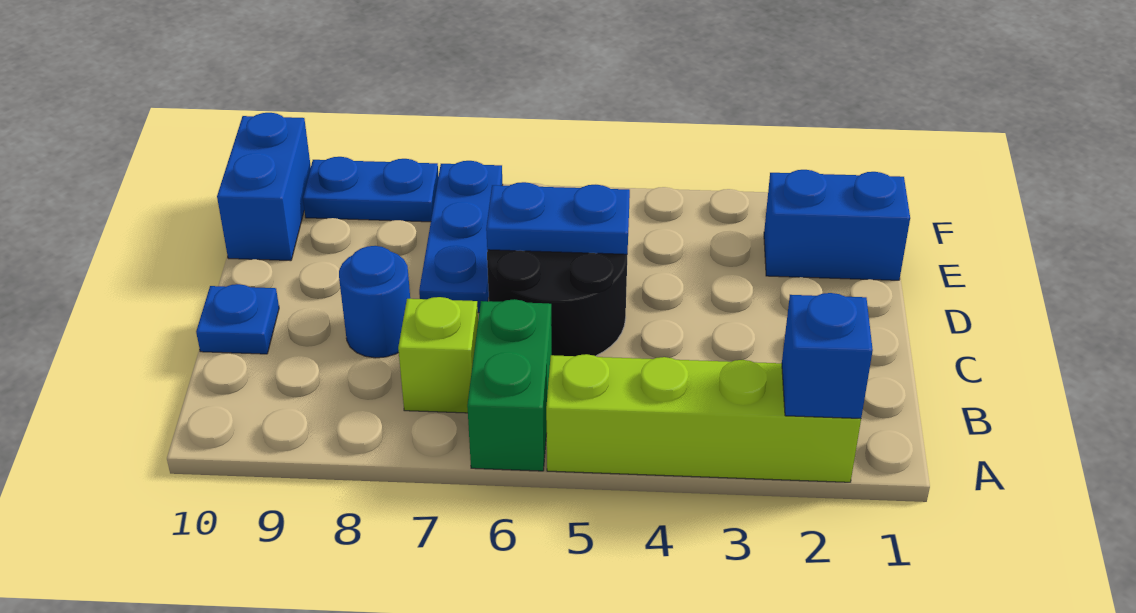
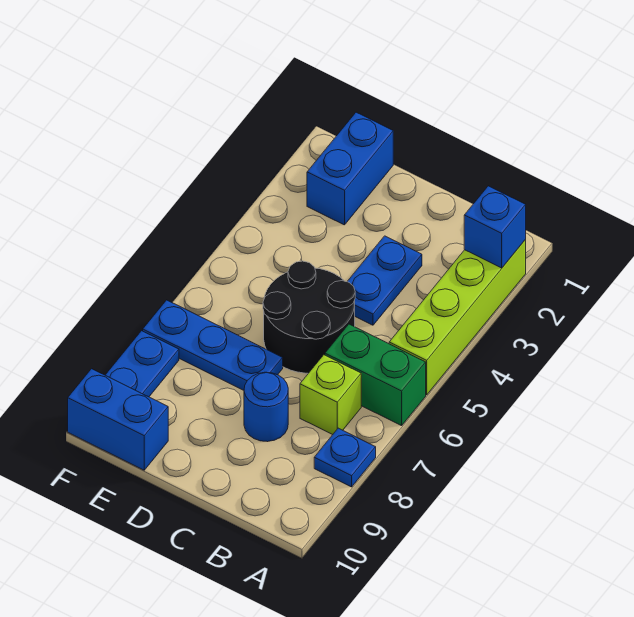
blue 1x1 plate [196,284,279,354] -> blue 1x1 plate moved to [314,428,376,487]
blue 1x2 plate [486,182,630,254] -> blue 1x2 plate moved to [347,236,422,325]

